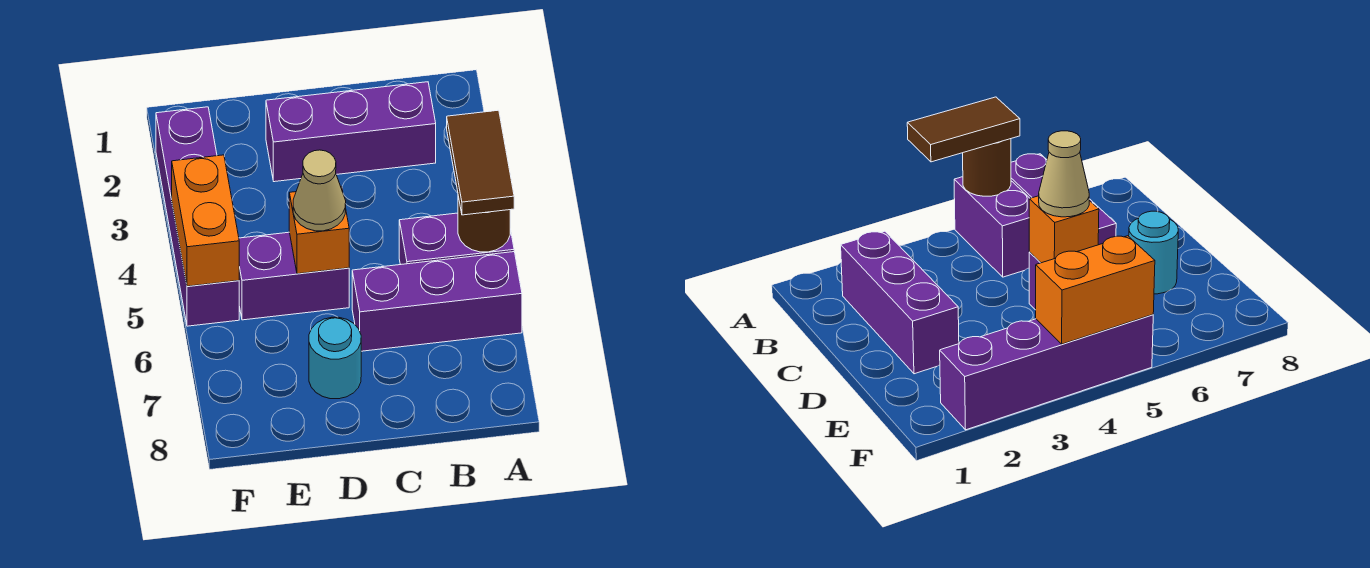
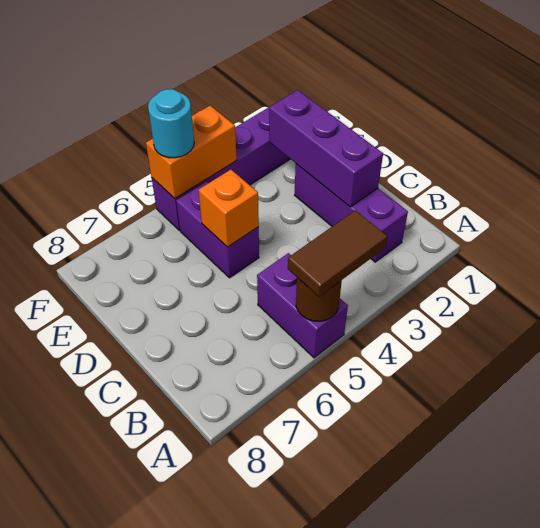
purple 1x3 brick [352,252,522,351] -> purple 1x3 brick moved to [269,90,383,207]
tan 1x1 cone [293,150,346,231] -> none
cyan 1x1 round brick [309,317,361,399] -> cyan 1x1 round brick moved to [148,89,194,158]

